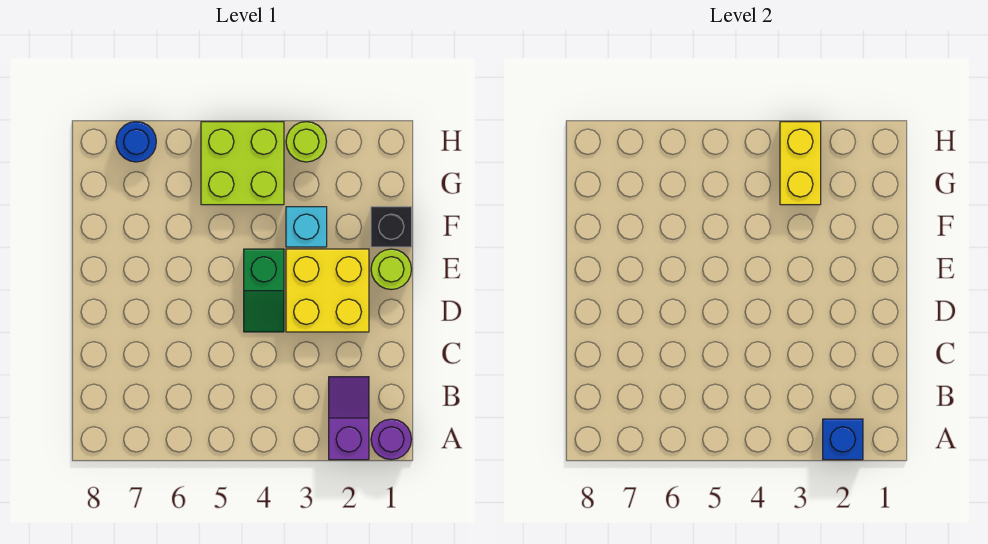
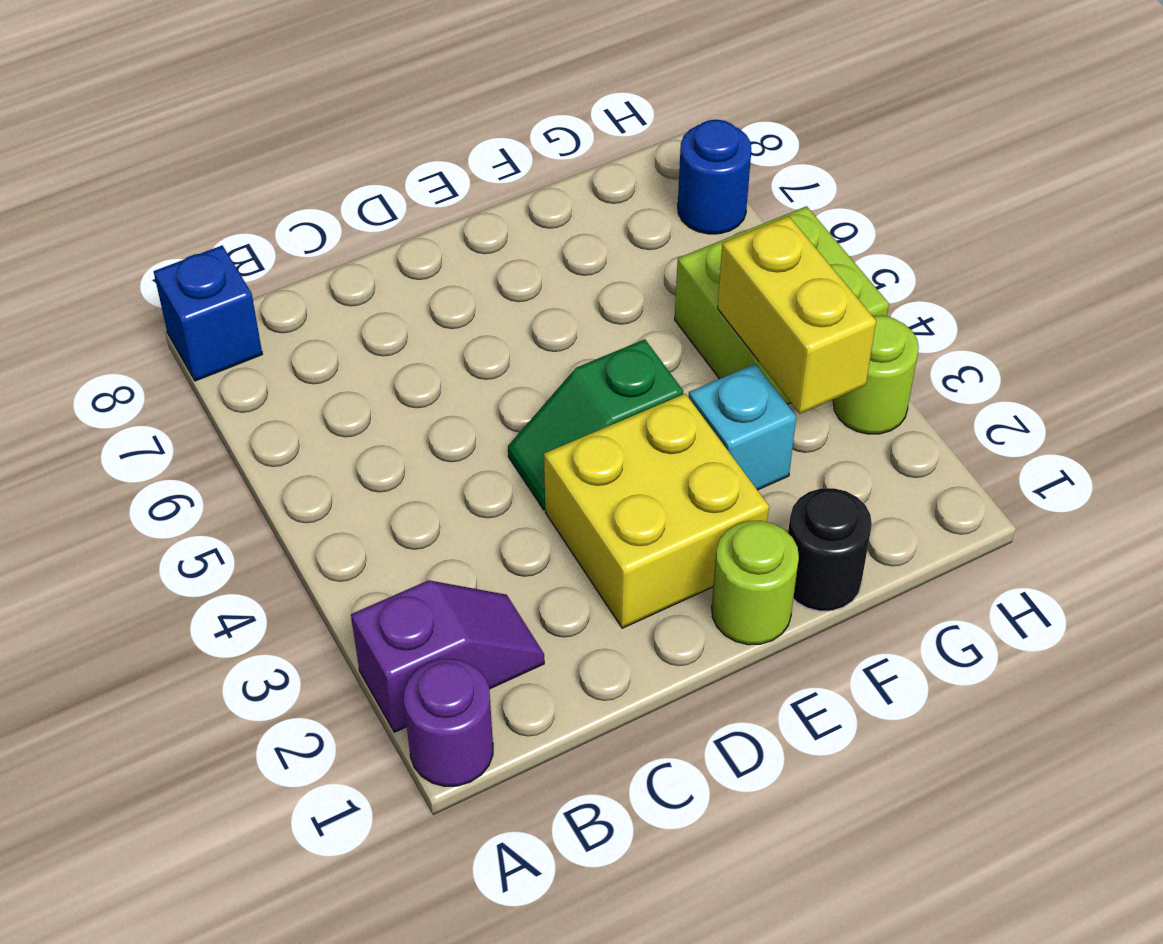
blue 1x1 brick [823,419,863,460] -> blue 1x1 brick moved to [154,246,262,381]
black 1x1 brick [371,207,412,247] -> black 1x1 round brick [788,488,872,611]
yellow 1x2 brick [780,122,821,205] -> yellow 1x2 brick turned to [718,216,876,414]

